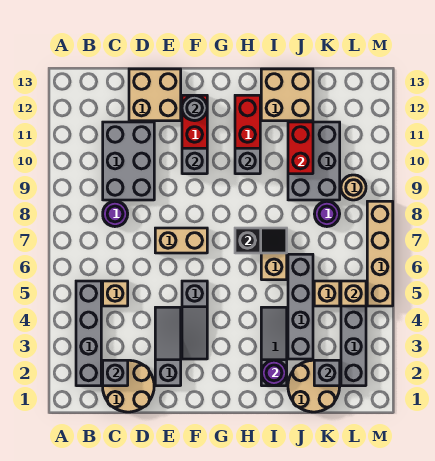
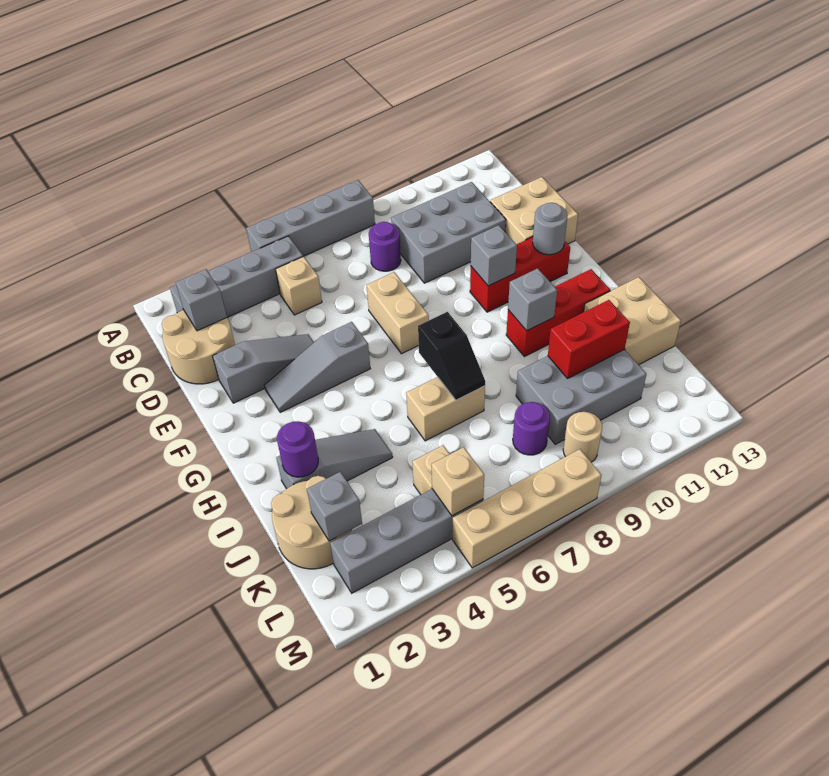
grey 1x4 brick [288,254,313,359] -> grey 1x4 brick moved to [246,180,375,256]

